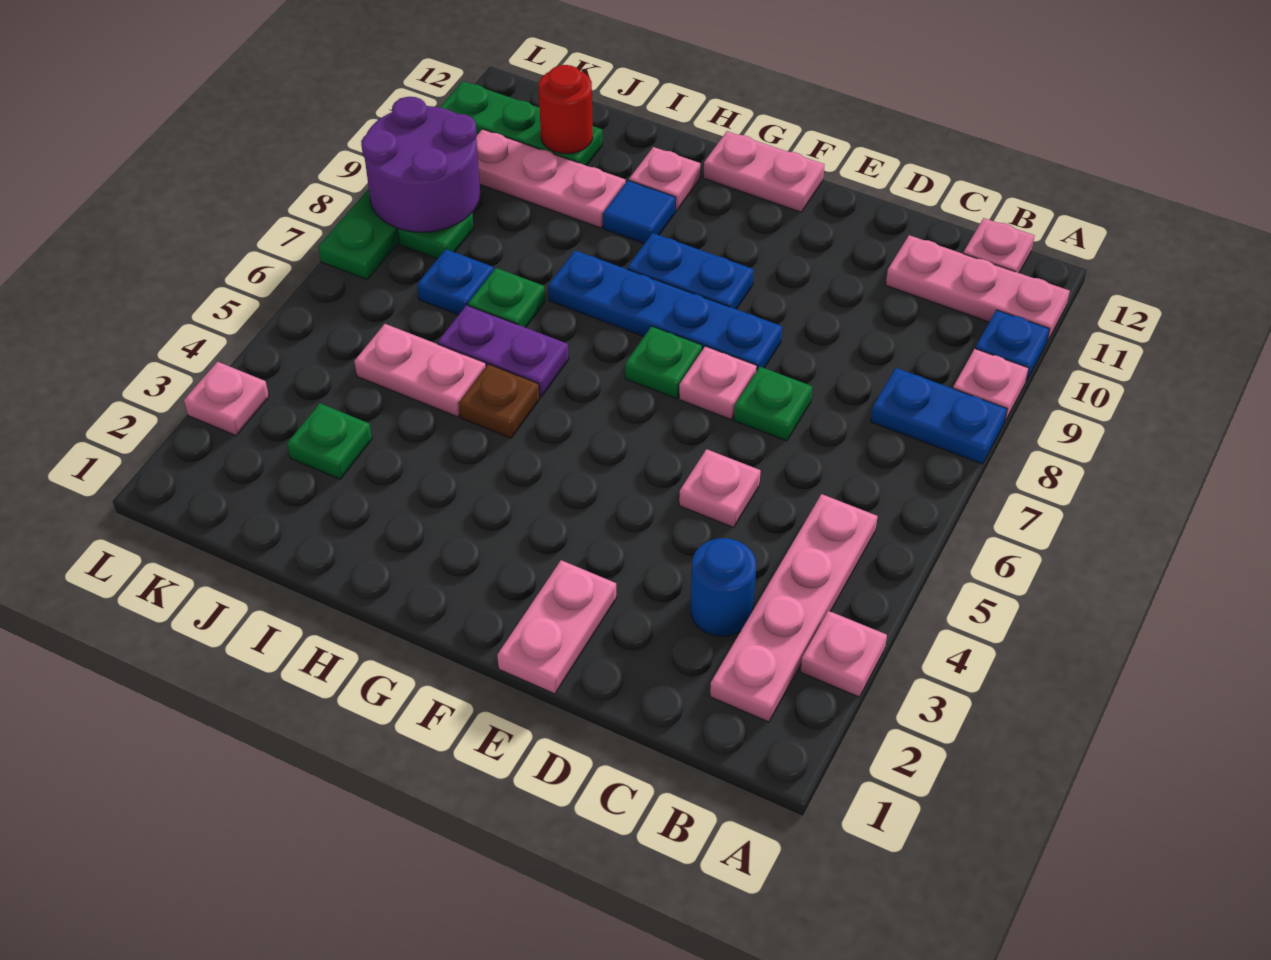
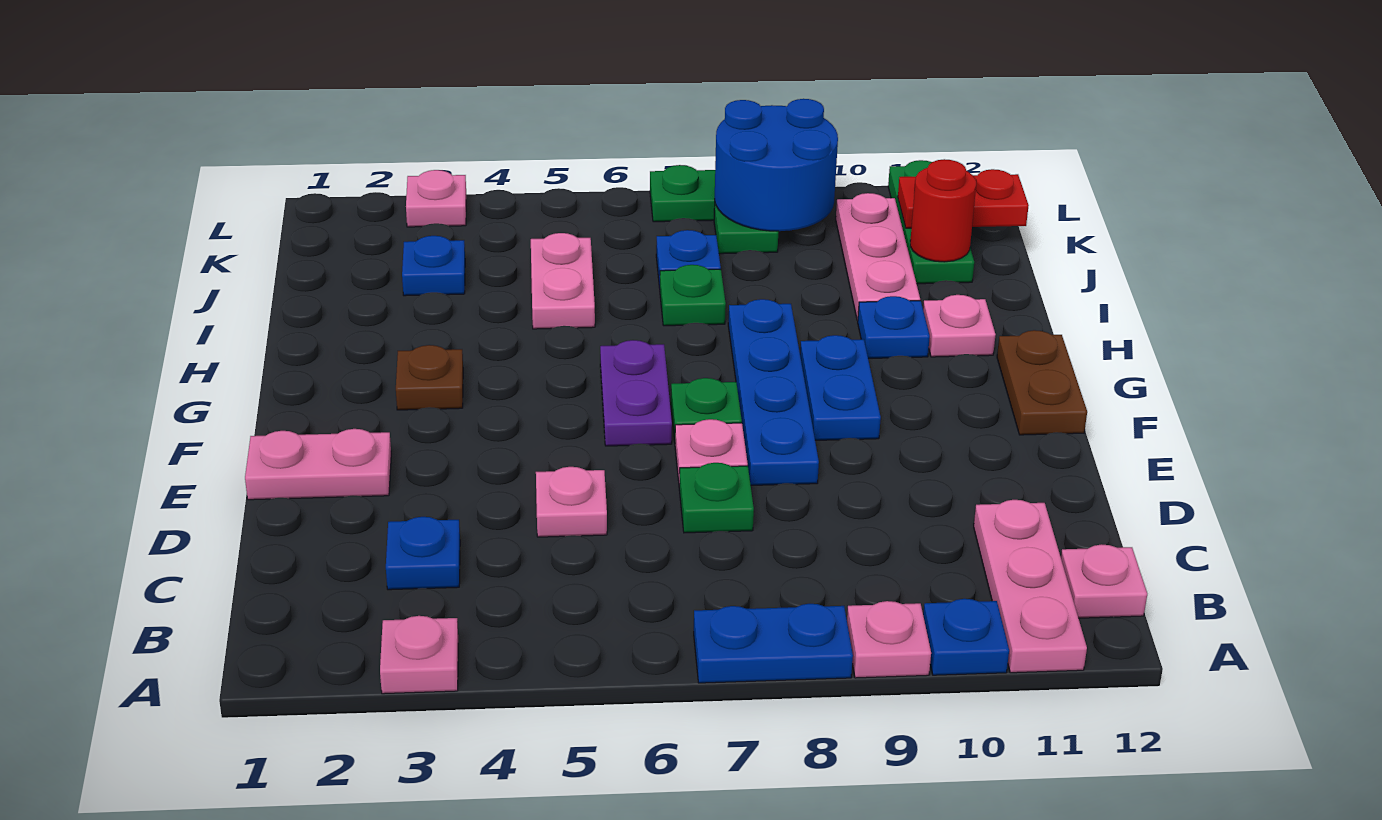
blue 1x2 plate [871,368,1007,464] -> blue 1x2 plate turned to [694,604,853,683]
pink 1x4 plate [710,494,878,722] -> none
blue 1x1 round brick [691,538,756,636] -> blue 1x1 plate [386,517,460,590]
pink 1x2 plate [703,131,825,212] -> brown 1x2 plate [997,330,1087,435]
brown 1x1 plate [459,364,540,438] -> brown 1x1 plate moved to [396,345,463,410]
purple 1x2 plate [438,305,569,397] -> purple 1x2 plate moved to [600,340,672,446]
blue 1x1 tile [603,180,676,244] -> blue 1x1 plate [858,296,930,359]
green 1x1 plate [287,404,372,479] -> blue 1x1 plate [402,236,465,296]
purple 2x2 round brick [361,97,480,232] -> blue 2x2 round brick [715,99,838,231]
none -> red 1x2 plate [898,169,1029,228]

